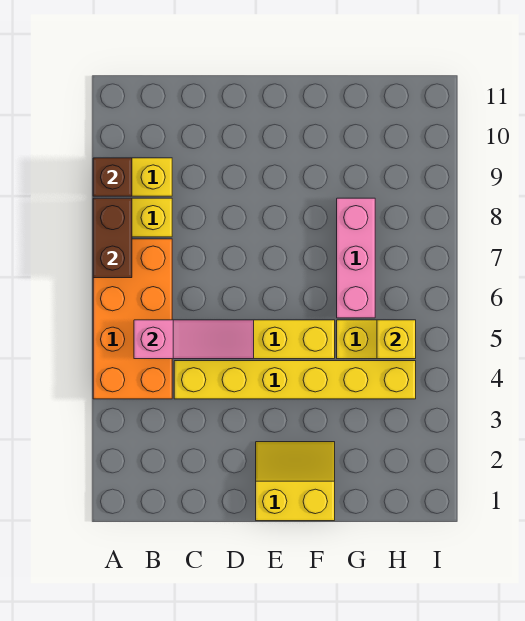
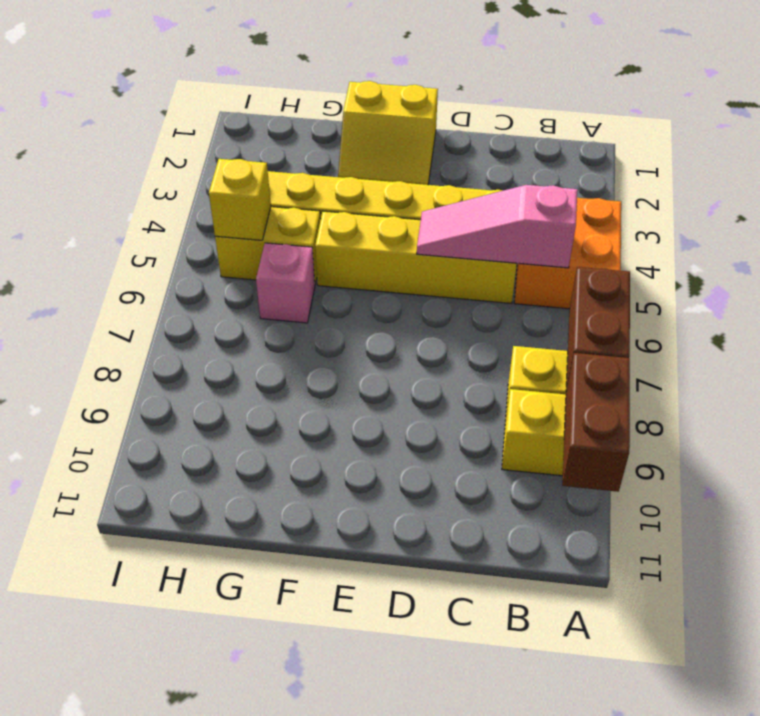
orange 2x4 brick [93,239,172,399] -> orange 2x2 brick [514,198,621,309]
brown 1x1 brick [93,158,132,196] -> brown 1x2 brick [562,353,630,492]
pink 1x3 brick [337,198,375,318] -> pink 1x1 brick [256,243,315,323]

